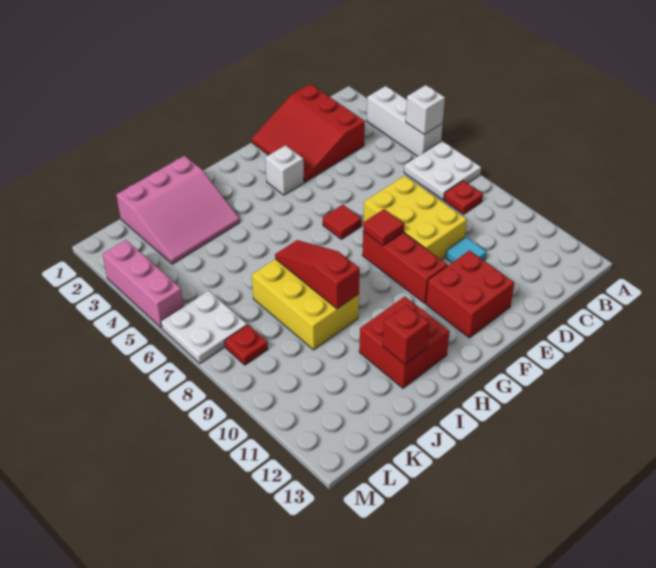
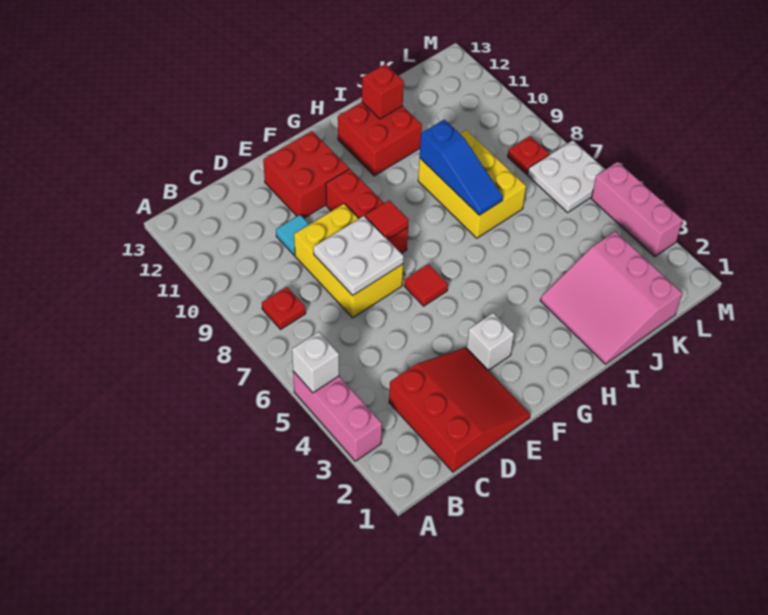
white 1x3 brick [367,86,443,156] -> pink 1x3 brick [293,371,382,461]
white 2x2 plate [404,141,481,200] -> white 2x2 plate moved to [313,216,404,295]
pink 3x3 slope [117,156,240,264] -> pink 3x3 slope turned to [540,232,682,364]
red 1x3 slope [275,240,360,309] -> blue 1x3 slope [420,119,503,215]

